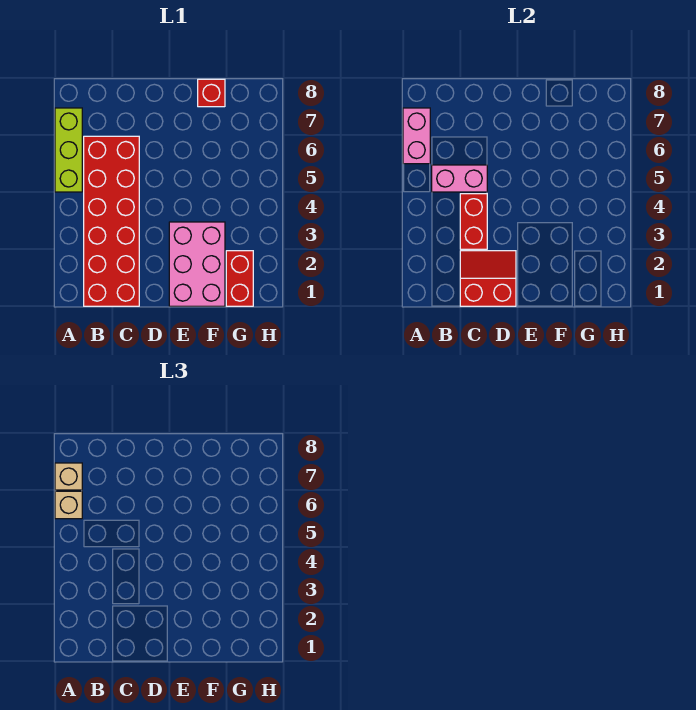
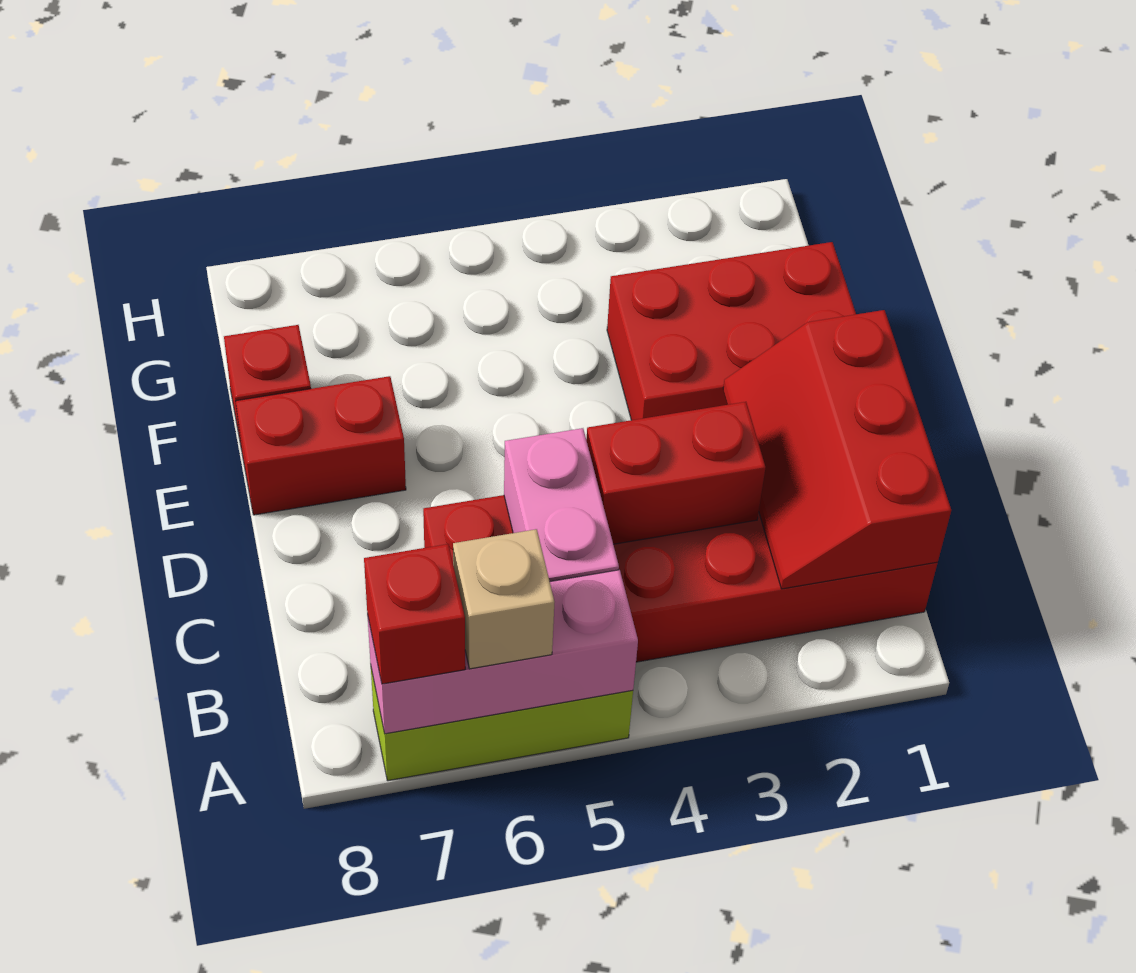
pink 1x2 brick [403,108,430,164] -> pink 1x3 brick [367,570,638,734]
tan 1x1 brick [55,463,82,490] -> red 1x1 brick [364,544,465,684]
red 2x2 slope [460,251,516,306] -> red 2x3 slope [723,310,951,589]
pink 2x3 brick [169,222,225,306] -> red 2x3 brick [607,242,856,420]
red 1x2 brick [226,251,253,306] -> red 1x2 brick moved to [236,376,406,515]

